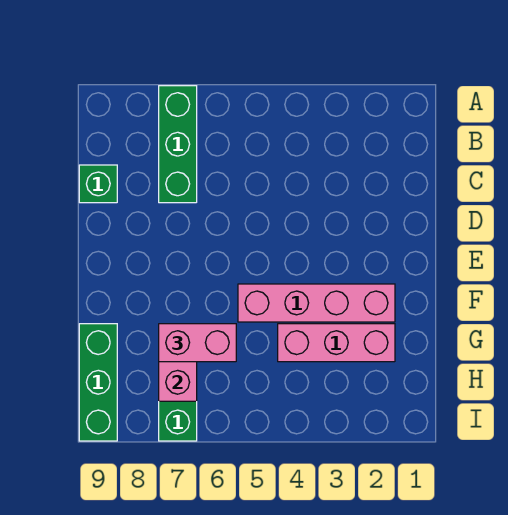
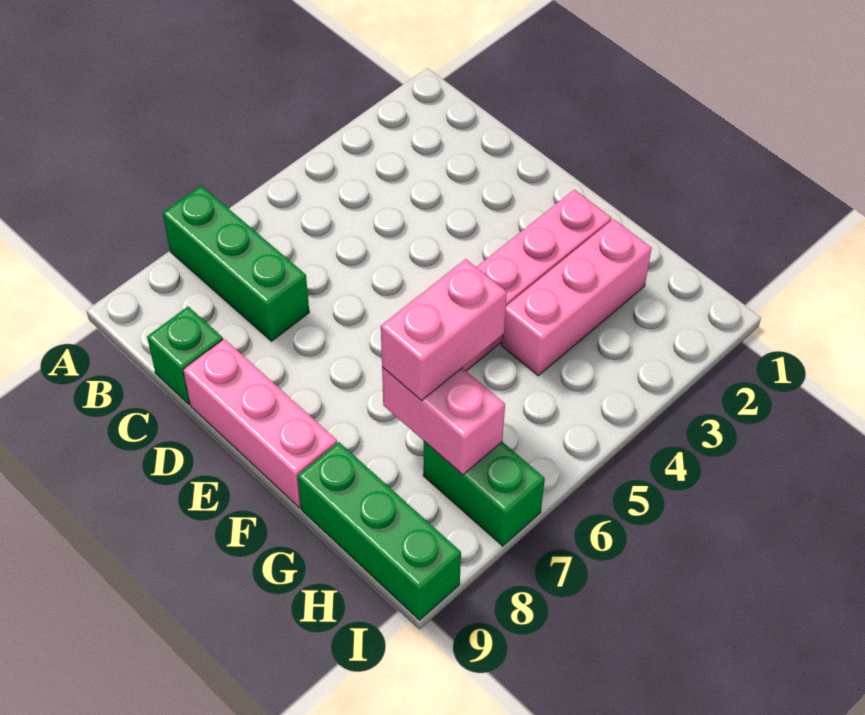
none -> pink 1x3 brick [183,339,337,508]

